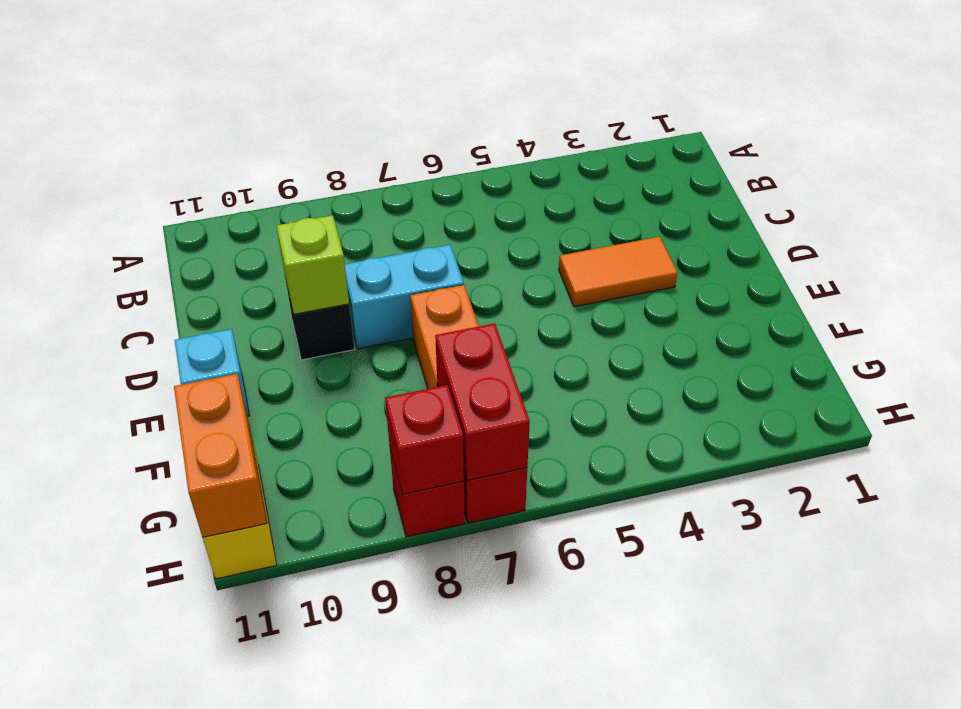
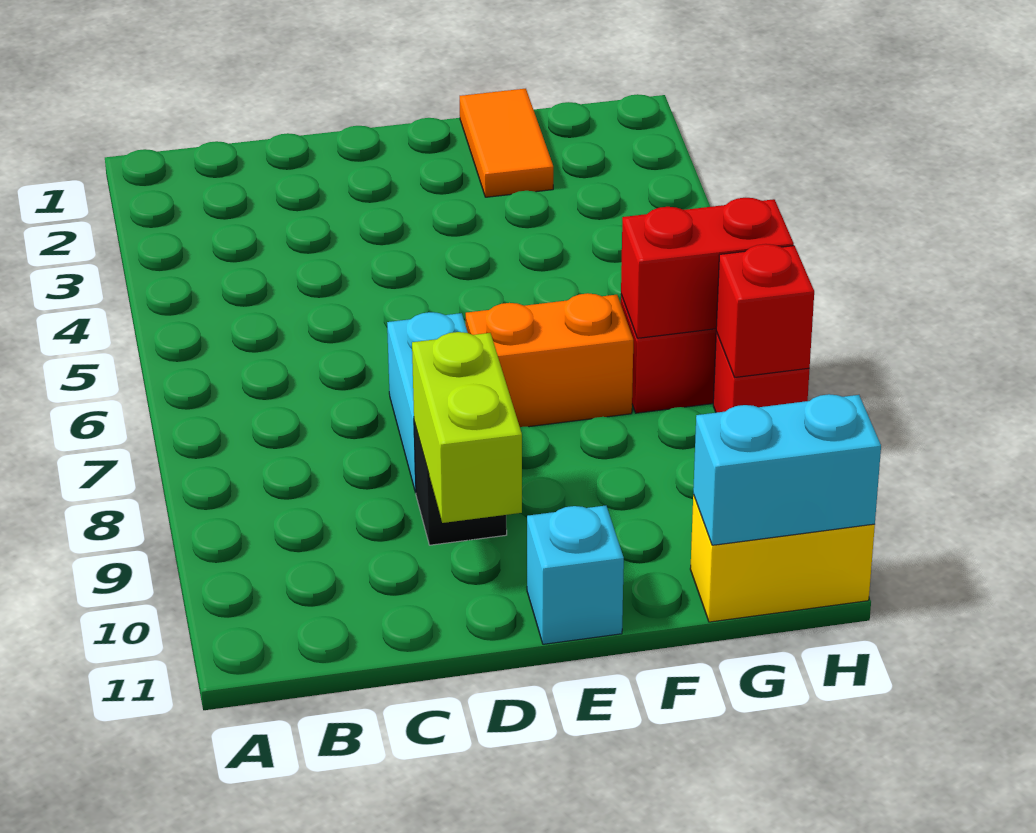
orange 1x2 tile [559,237,677,307] -> orange 1x2 tile moved to [460,89,553,197]
lime 1x1 brick [277,215,349,314] -> lime 1x2 brick [412,332,522,523]
orange 1x2 brick [174,374,267,537] -> cyan 1x2 brick [693,394,881,545]

